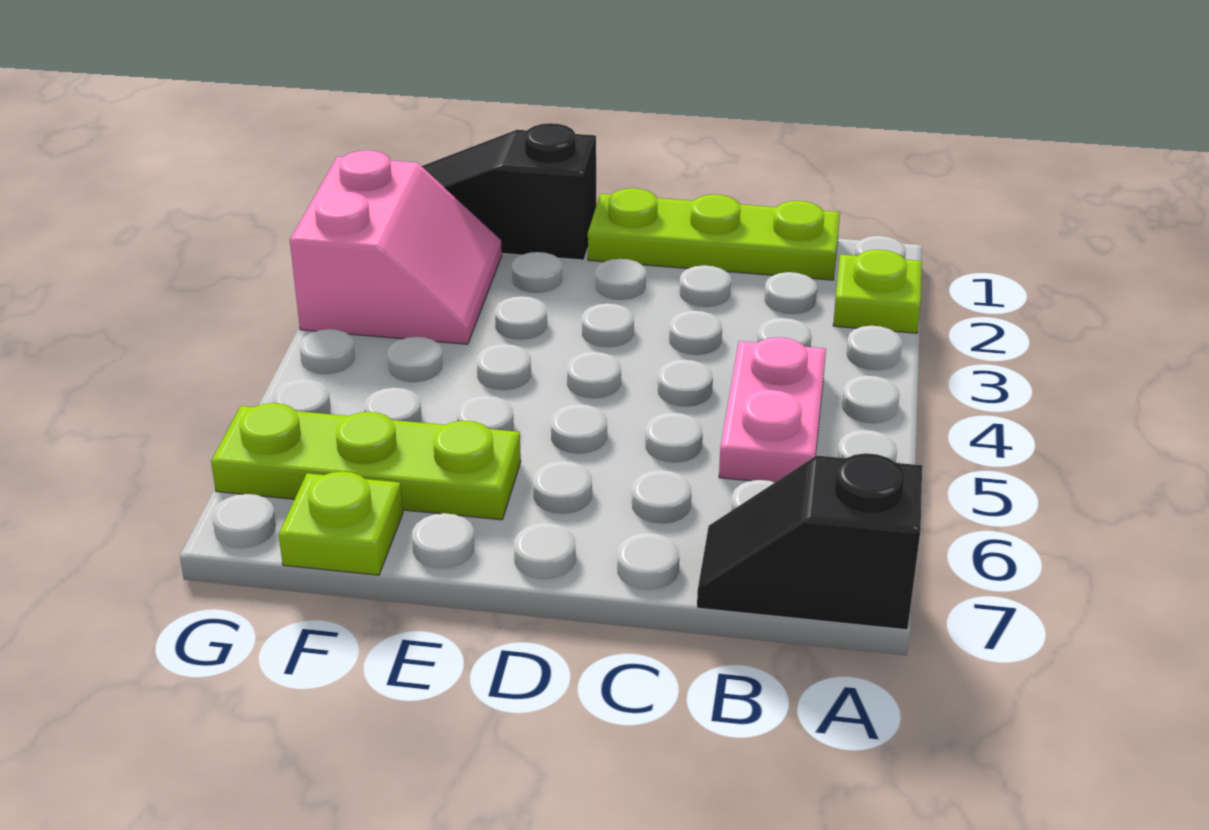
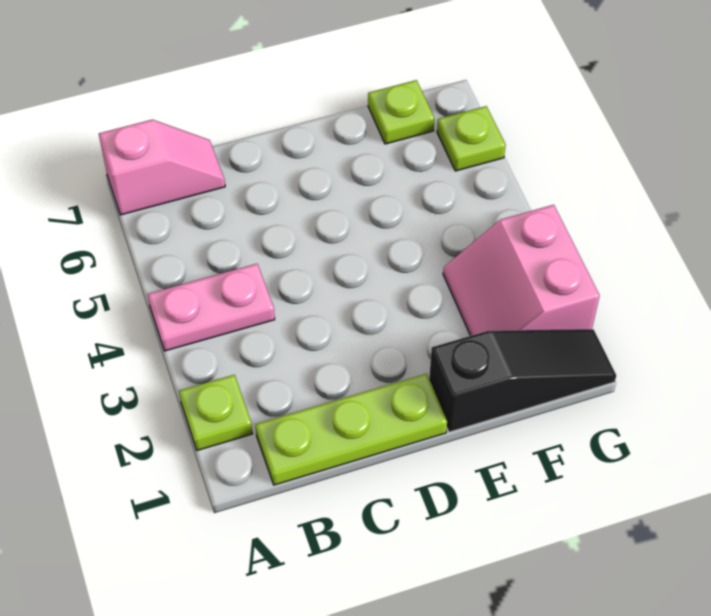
black 1x2 slope [697,453,922,630] -> pink 1x2 slope [99,120,225,215]
pink 1x2 plate [719,337,826,483] -> pink 1x2 plate turned to [147,264,275,351]
lime 1x3 plate [211,403,521,520] -> lime 1x1 plate [437,106,506,171]

